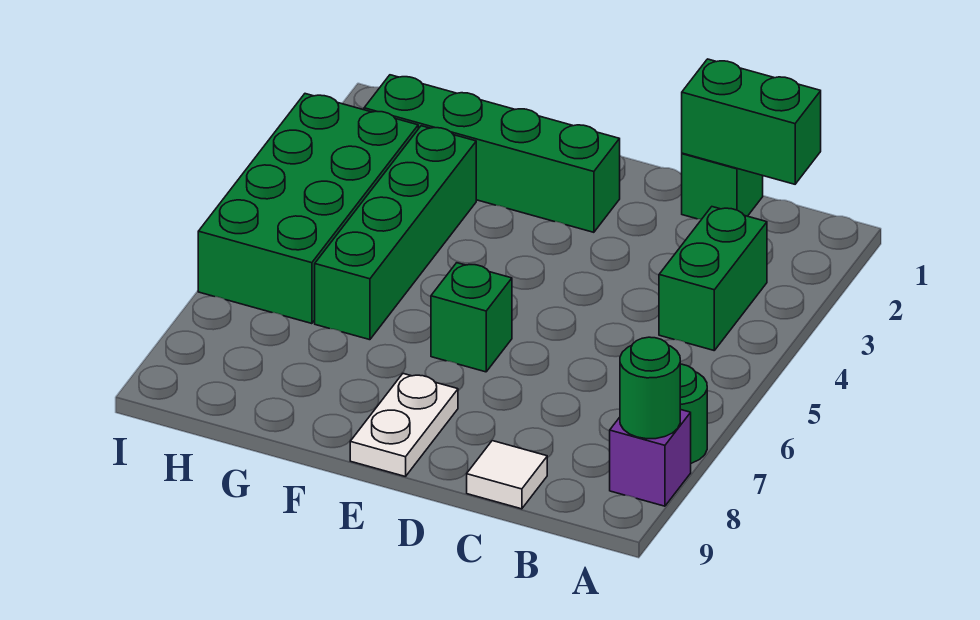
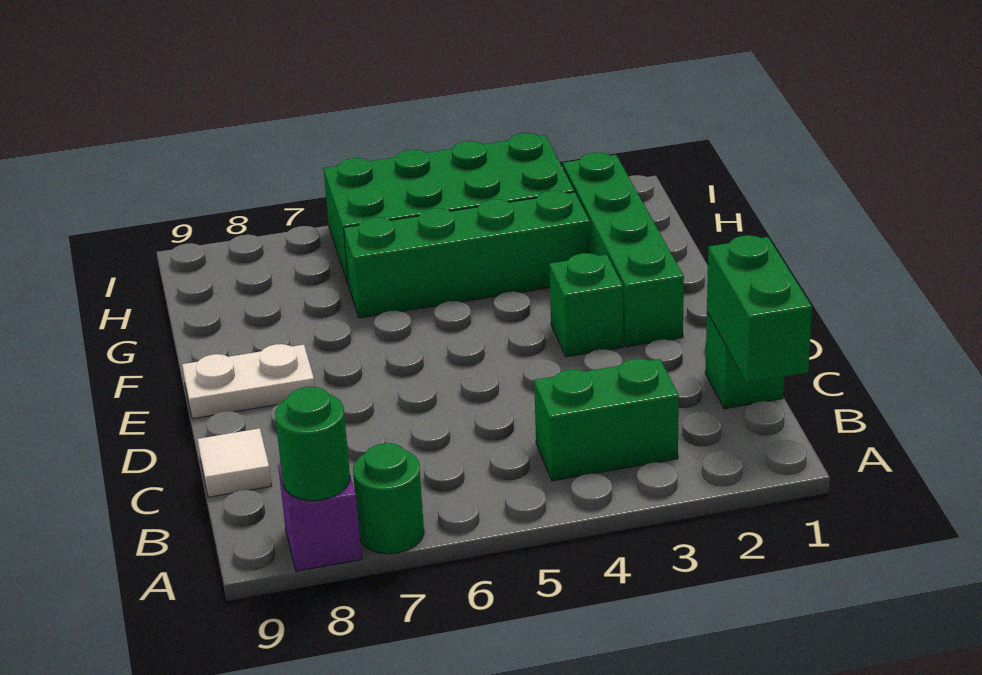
green 1x1 brick [431,263,512,372] -> green 1x1 brick moved to [549,253,623,357]

